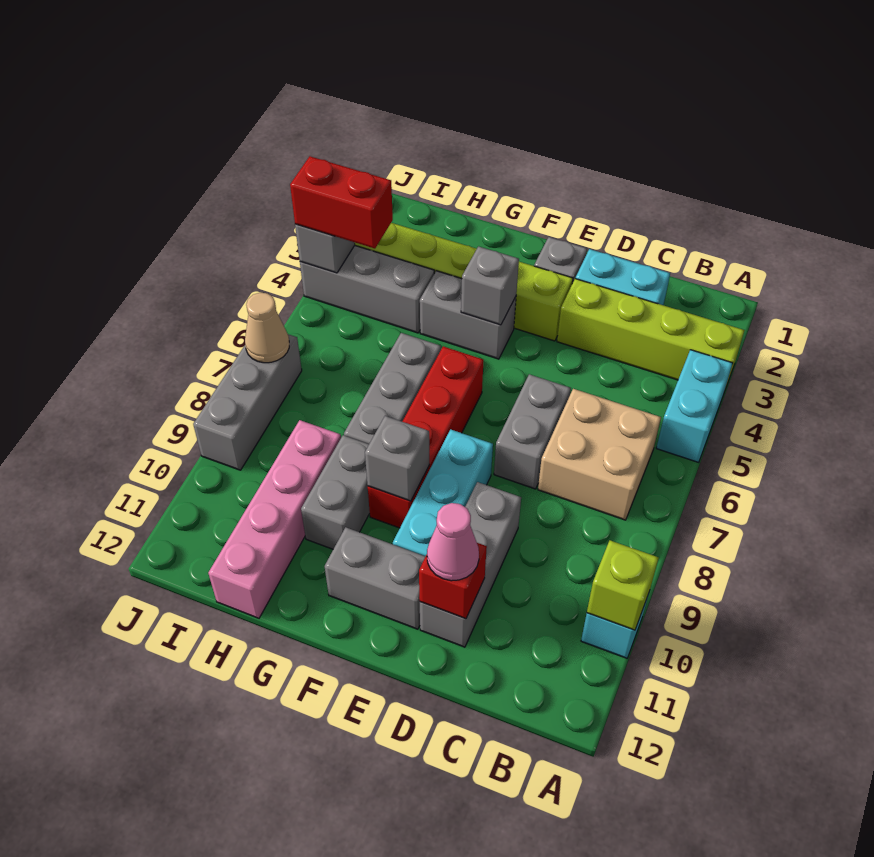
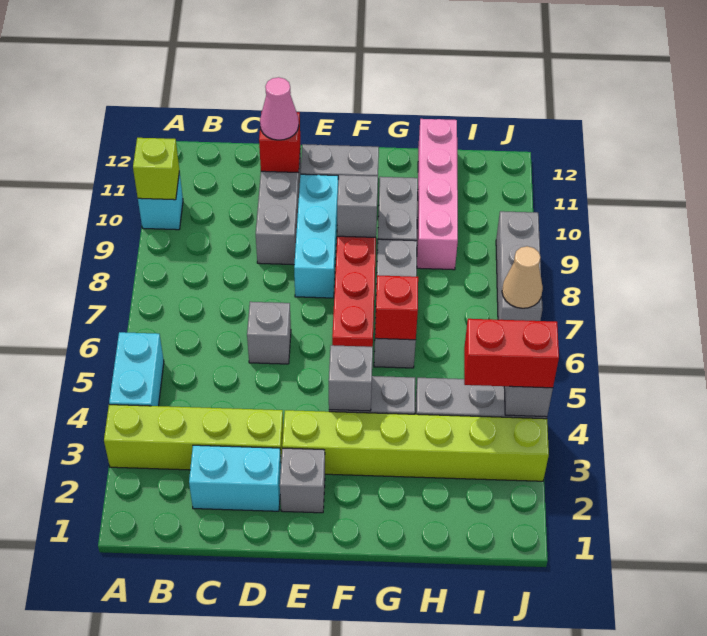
tan 2x2 brick [538,389,661,520] -> none
grey 1x2 brick [494,374,571,489] -> grey 1x1 brick [247,302,291,364]
none -> red 1x1 brick [375,275,418,340]

